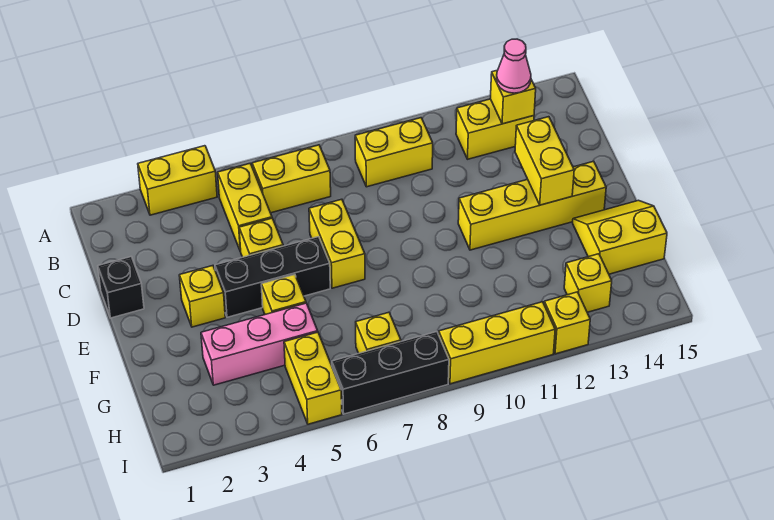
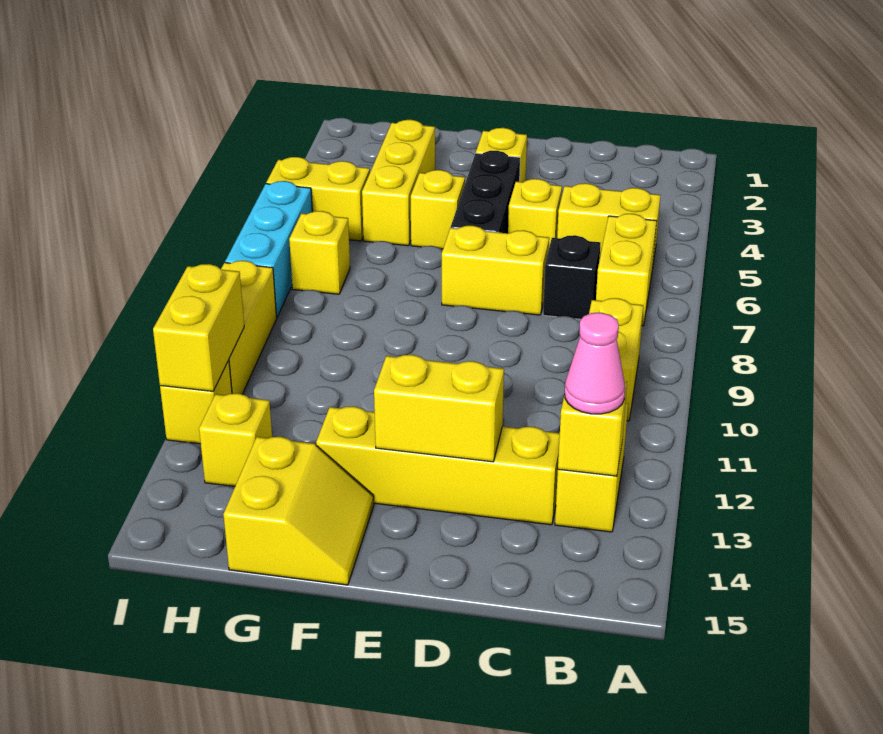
yellow 1x2 brick [138,146,217,215] -> yellow 1x2 brick moved to [153,264,244,391]
black 1x1 brick [98,257,144,318] -> black 1x1 brick moved to [543,235,601,319]
yellow 1x4 brick [458,161,606,250] -> yellow 1x4 brick turned to [316,406,560,525]
pink 1x3 brick [201,303,318,385] -> yellow 1x3 brick [362,120,435,246]
black 1x3 brick [332,332,449,414] -> cyan 1x3 brick [225,181,312,318]

